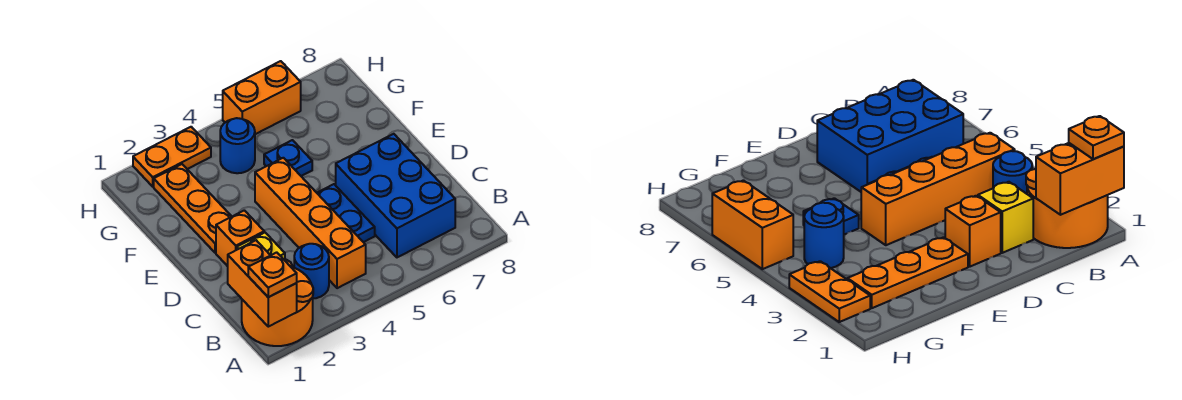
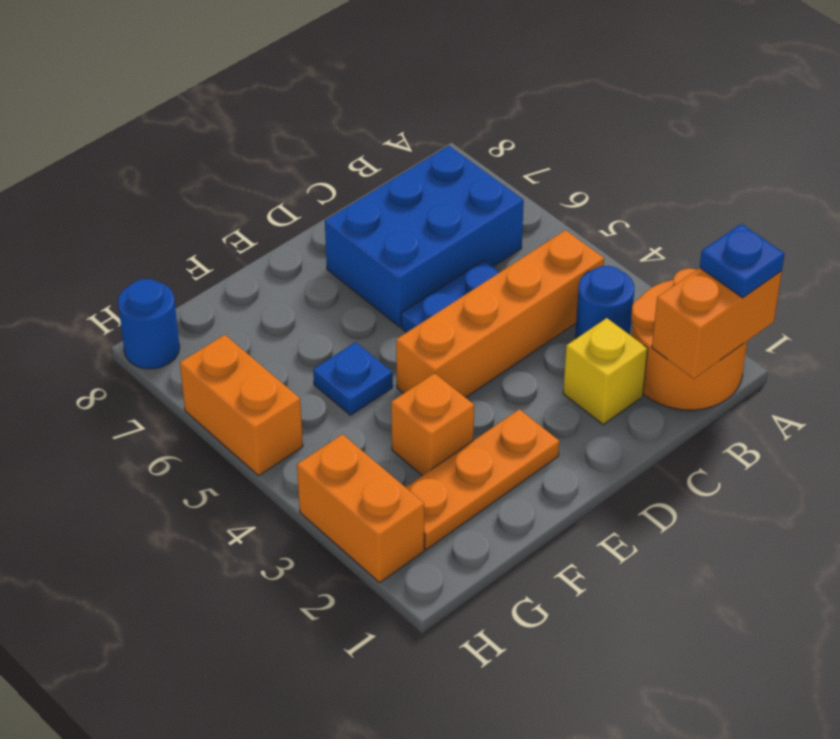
orange 1x1 plate [248,252,297,297] -> blue 1x1 plate [700,224,785,298]
orange 1x1 brick [216,210,264,266] -> orange 1x1 brick moved to [391,373,474,476]
blue 1x1 round brick [220,118,255,173] -> blue 1x1 round brick moved to [118,279,180,369]
orange 1x2 plate [133,127,211,187] -> orange 1x2 brick [297,434,424,583]

